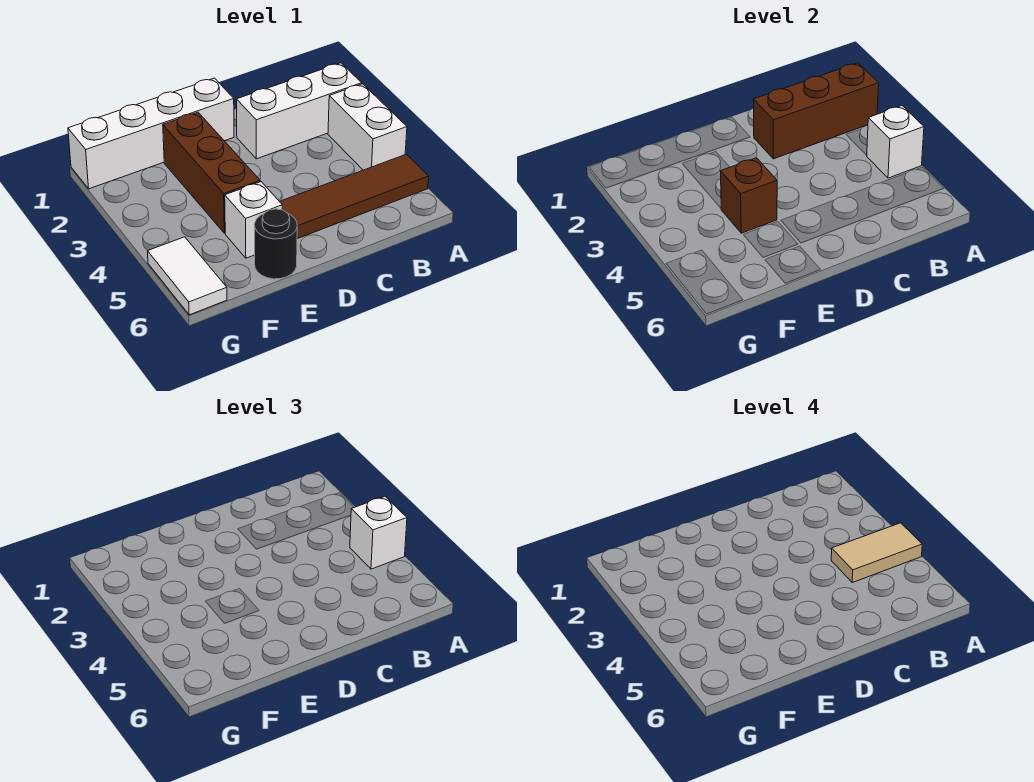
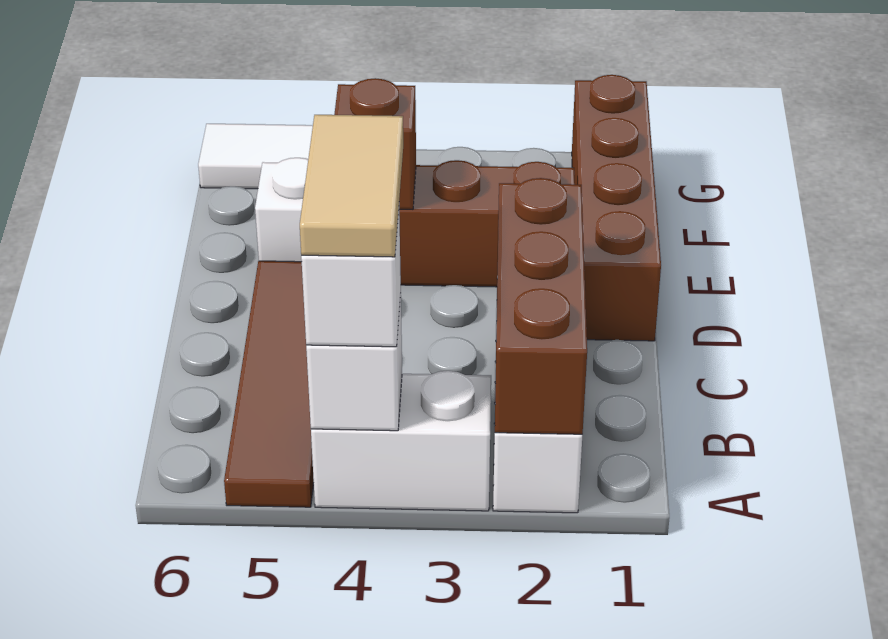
white 1x4 brick [68,78,234,189] -> brown 1x4 brick [572,75,661,341]
black 1x1 round brick [255,209,297,279] -> none

